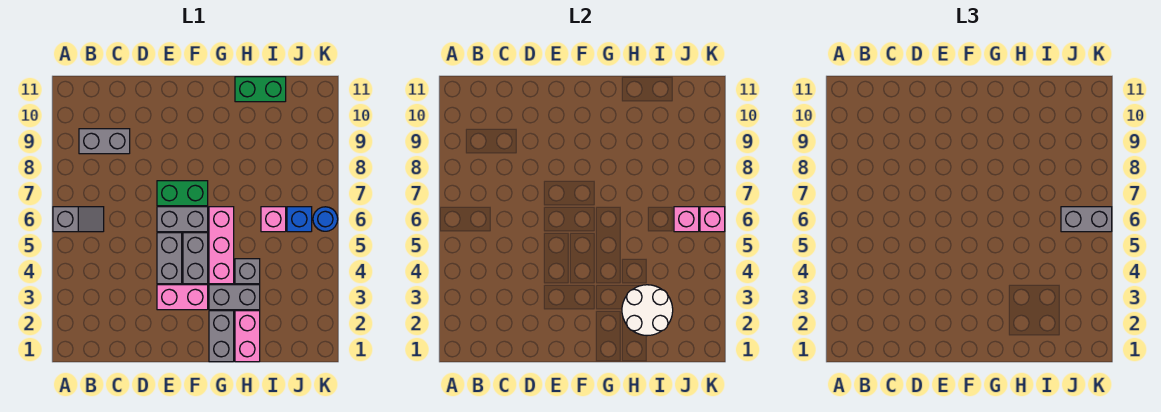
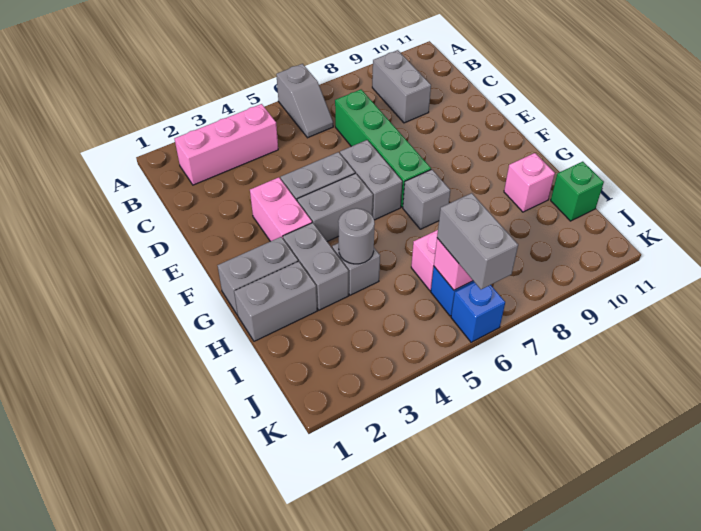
green 1x2 brick [157,181,208,206] -> green 1x4 brick [335,90,431,207]
pink 1x3 brick [209,207,234,284] -> pink 1x3 brick moved to [174,104,278,185]
none -> grey 1x1 brick [403,170,450,229]
pink 1x2 brick [235,311,260,362] -> grey 1x2 brick [234,261,317,341]
white 2x2 round brick [622,285,673,336] -> none
none -> grey 1x1 round brick [338,208,375,264]
green 1x2 brick [235,77,286,102] -> green 1x1 brick [551,162,604,221]
blue 1x1 round brick [313,207,338,231] -> blue 1x1 brick [451,282,505,342]
pink 1x1 brick [700,207,725,232] -> pink 1x1 brick moved to [504,153,555,212]

